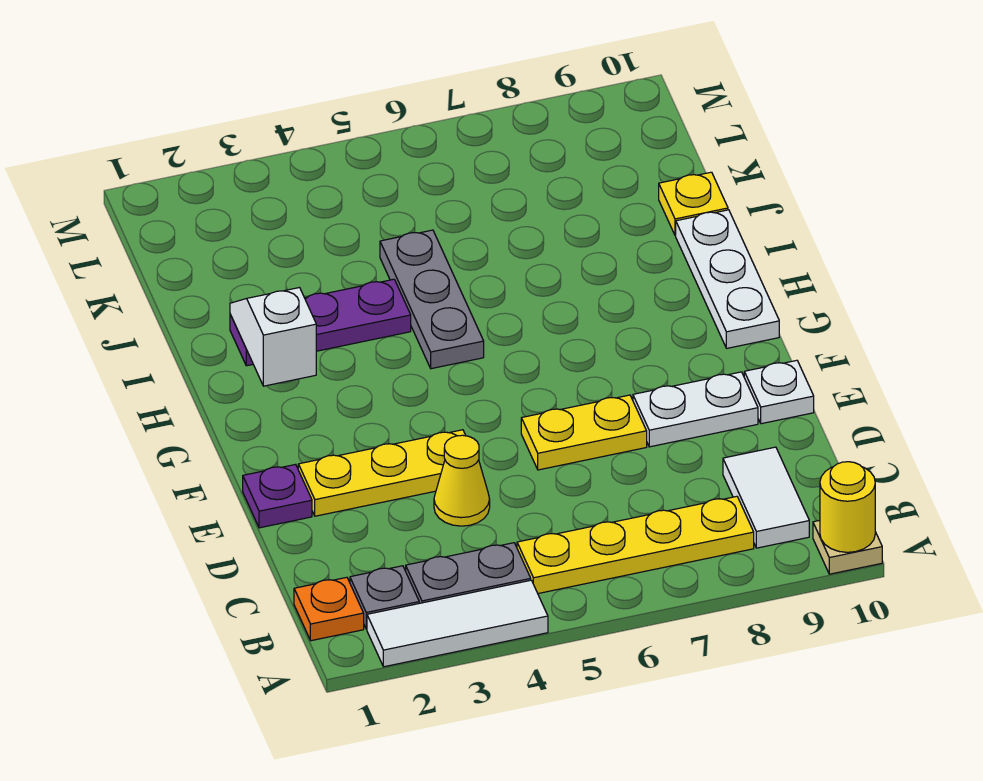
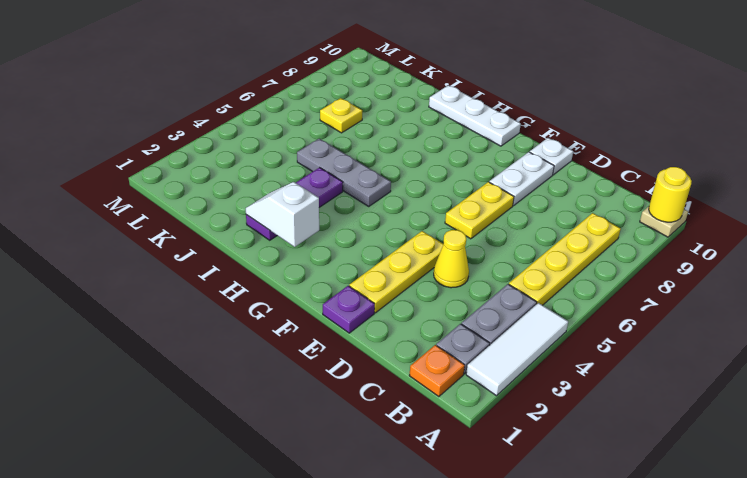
white 1x2 tile [723,447,809,548] -> none
yellow 1x1 plate [659,172,728,236] -> yellow 1x1 plate moved to [320,98,362,133]

